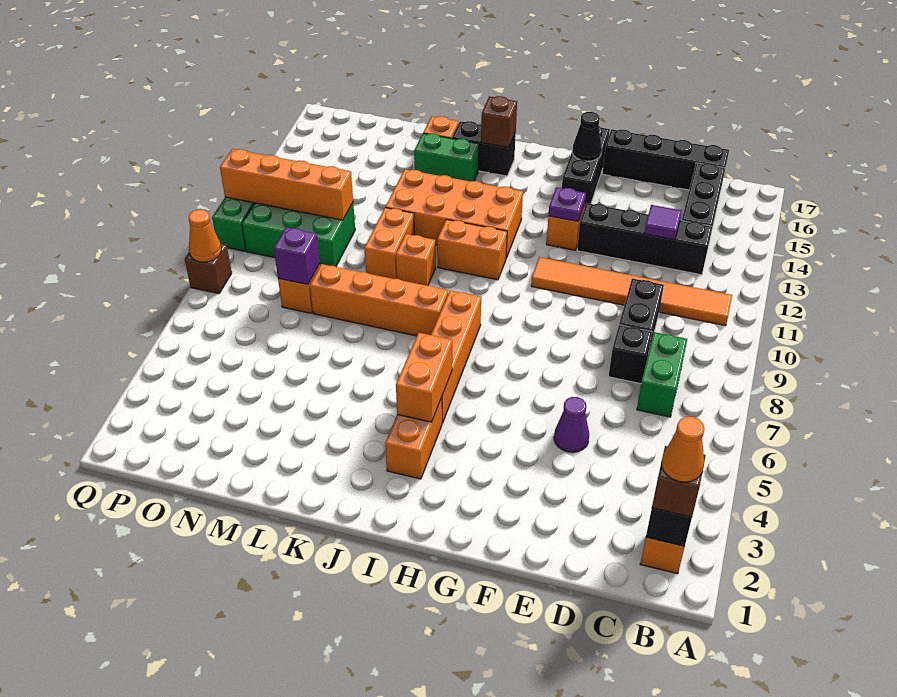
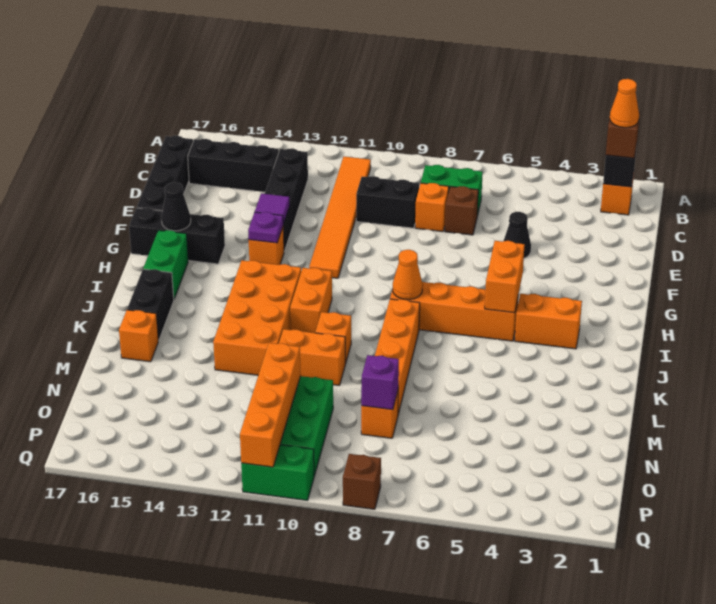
black 1x1 brick [608,325,652,384] -> orange 1x1 brick [415,183,449,232]
purple 1x1 tile [644,205,682,240] -> purple 1x1 tile moved to [255,193,290,223]
purple 1x1 cone [554,397,589,452] -> black 1x1 cone [504,212,531,258]
orange 1x2 brick [396,333,452,422] -> orange 1x2 brick turned to [485,241,525,313]
brown 1x1 brick [481,96,517,147] -> brown 1x1 brick moved to [445,186,478,235]
green 1x2 brick [414,133,479,181] -> green 1x2 brick moved to [143,230,188,299]
orange 1x1 cone [189,209,222,262] -> orange 1x1 cone moved to [393,250,423,300]

